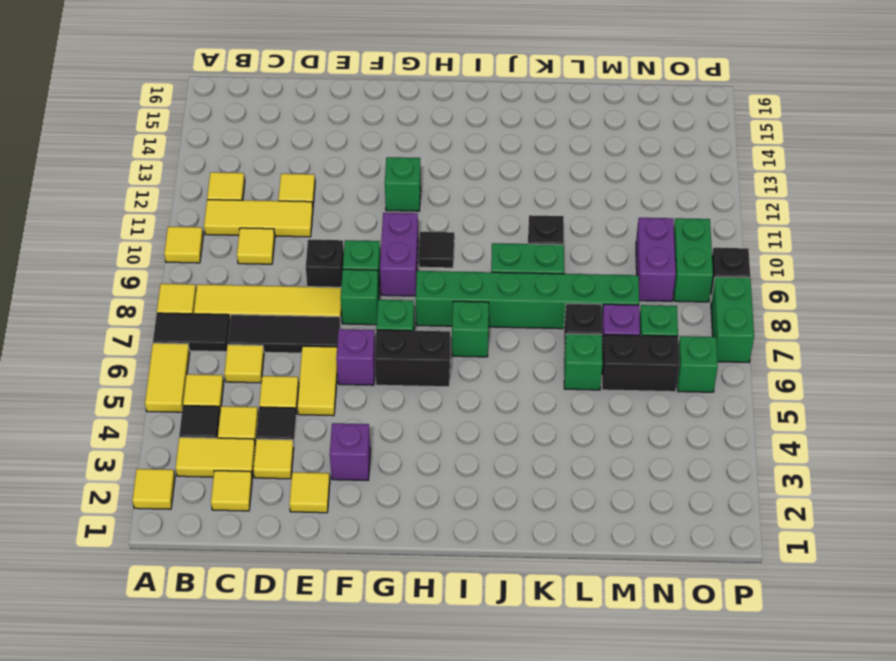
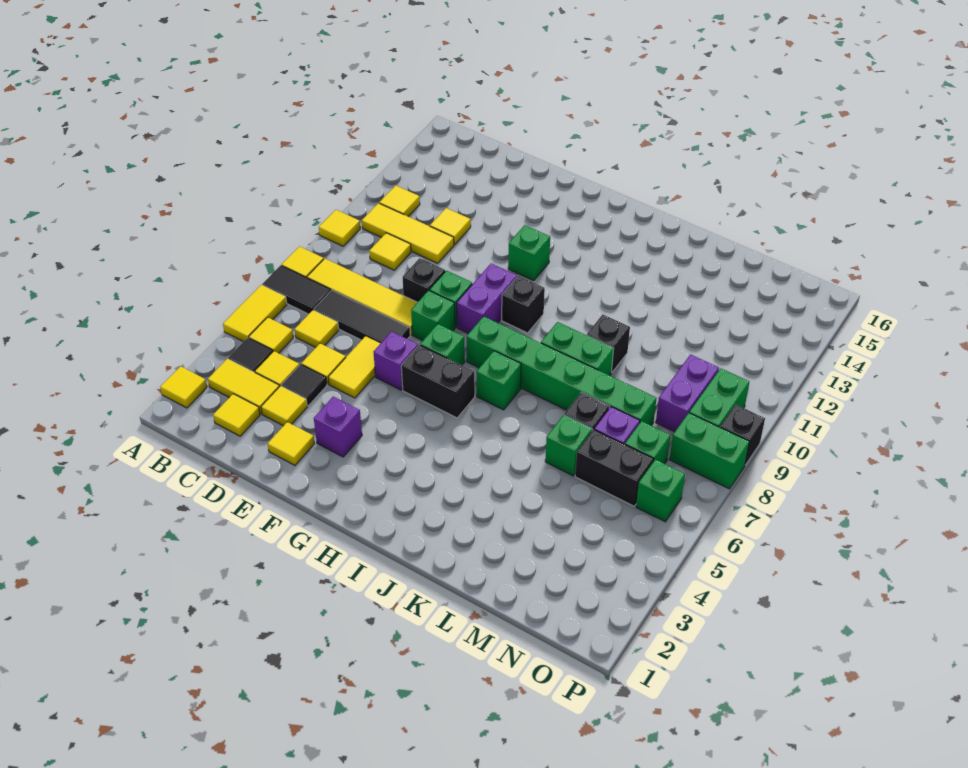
black 1x1 tile [419,232,454,268] -> black 1x1 brick [502,276,545,333]
green 1x2 brick [711,277,754,362] -> green 1x2 brick turned to [669,413,749,489]

